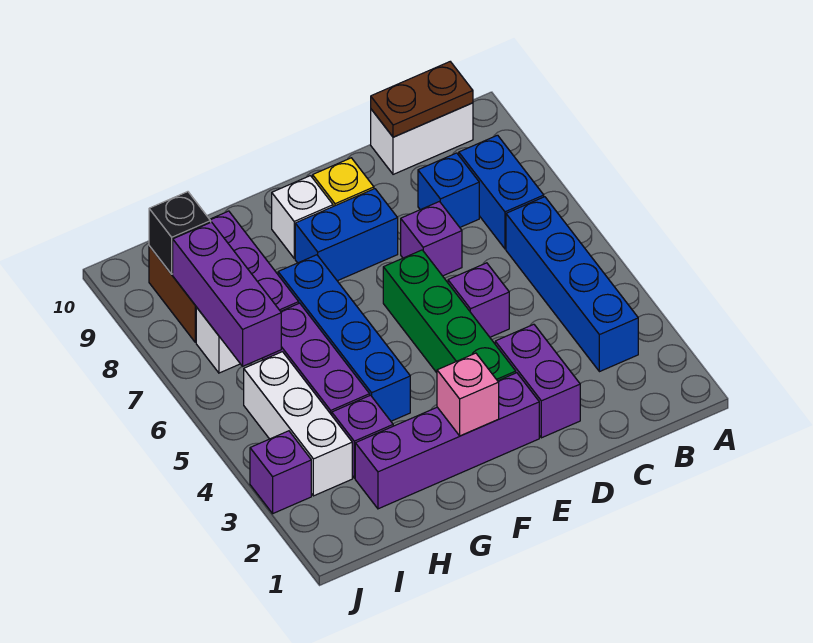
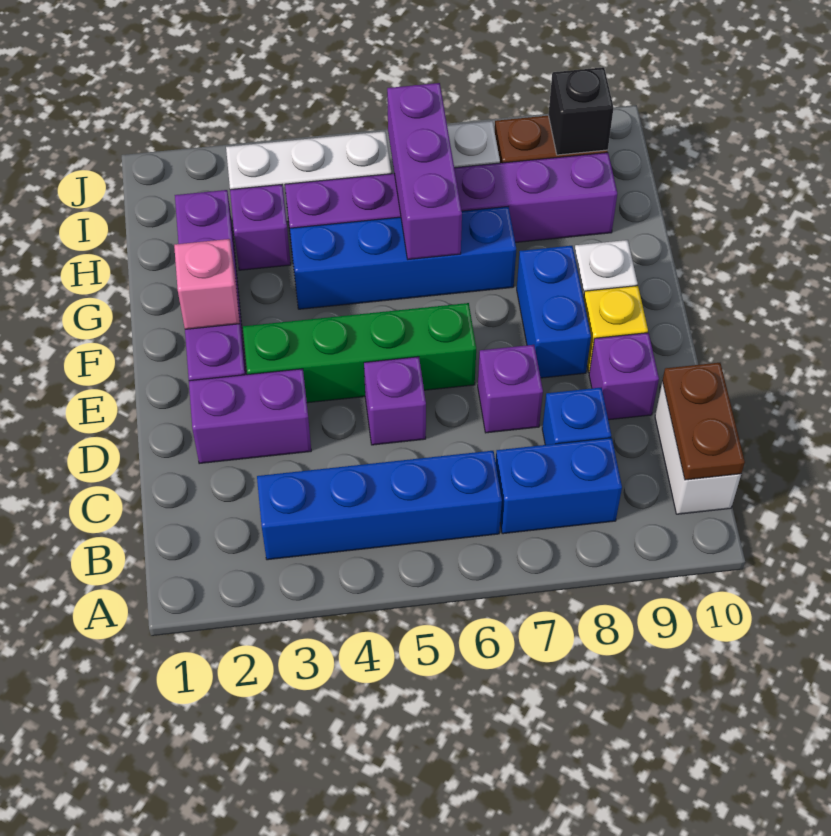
purple 1x3 brick [173,222,281,366] -> purple 1x3 brick turned to [387,83,462,259]
purple 1x1 brick [250,431,311,513] -> purple 1x1 brick moved to [589,333,659,420]

